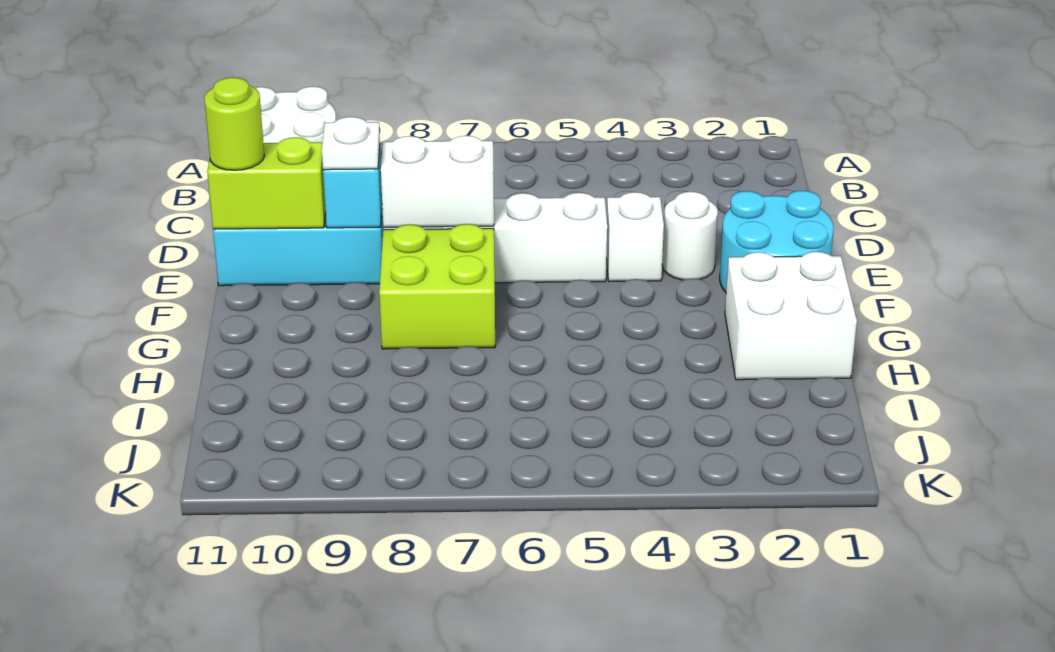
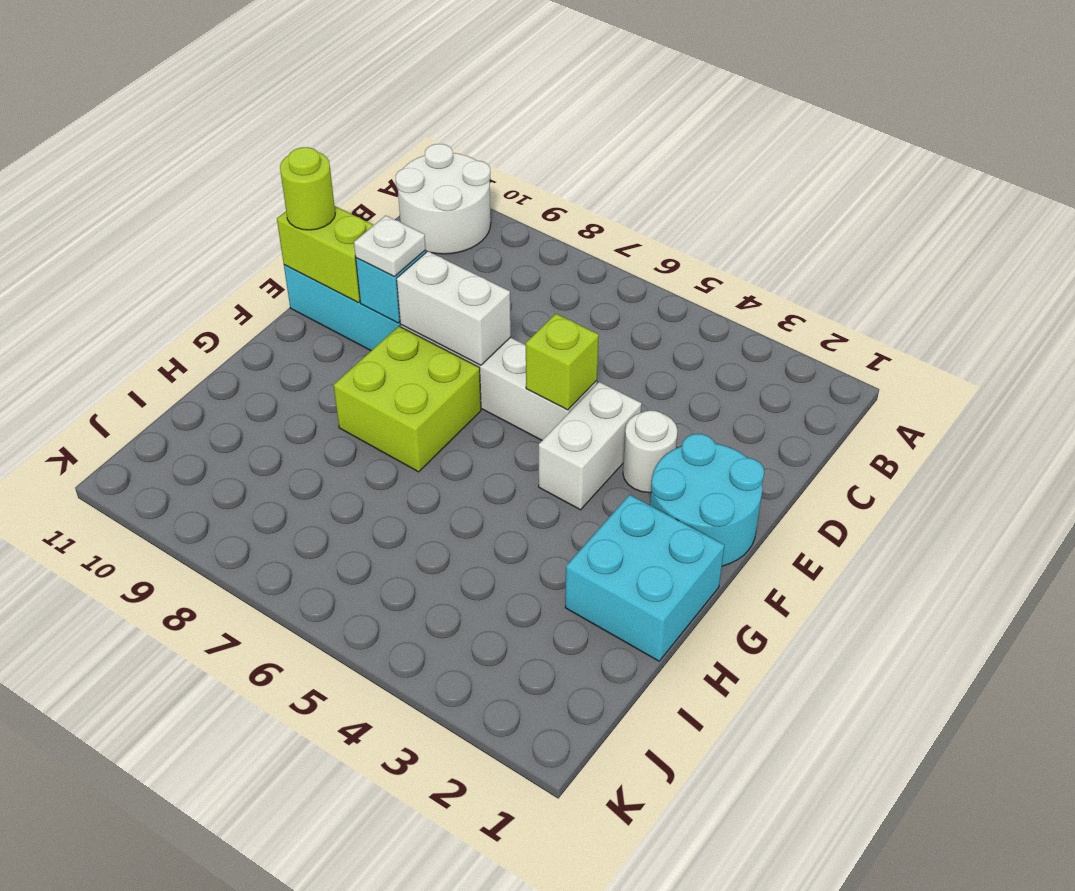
white 1x1 brick [606,192,664,281] -> white 1x2 brick [539,382,642,510]
none -> lime 1x1 brick [526,314,599,410]
white 2x2 brick [725,252,857,380] -> cyan 2x2 brick [565,495,725,661]

